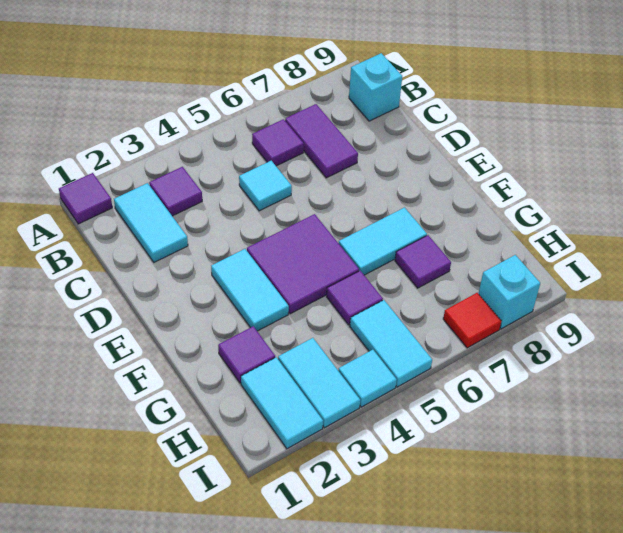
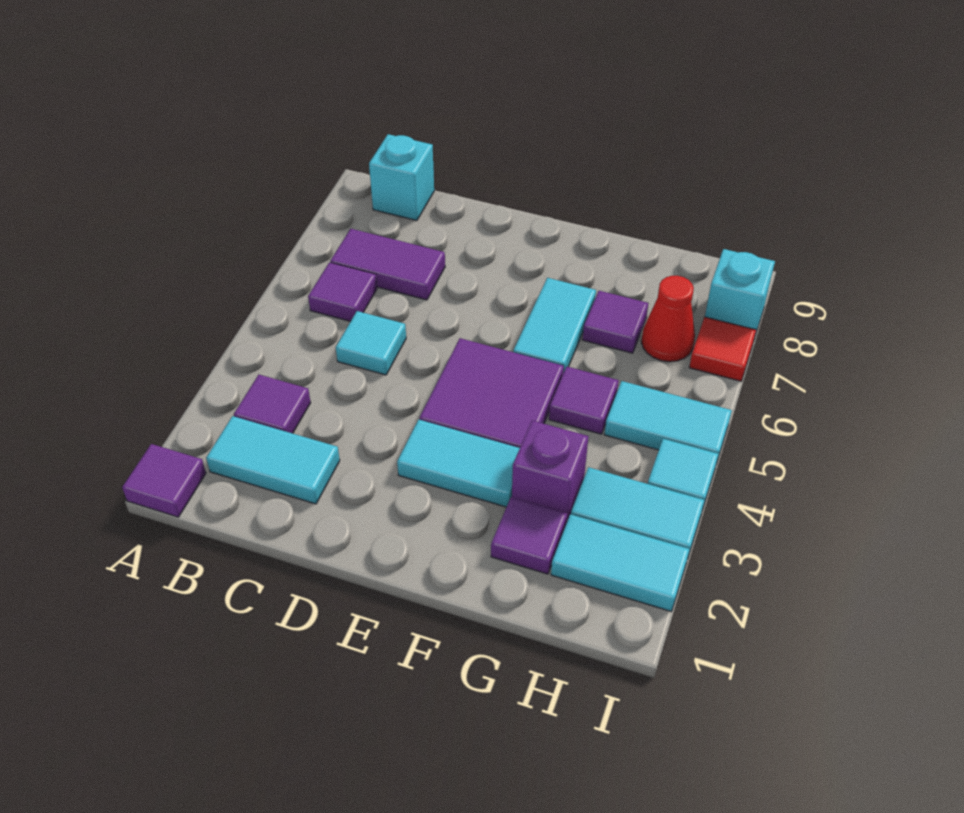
none -> purple 1x1 brick [512,421,588,521]
none -> red 1x1 cone [641,276,695,362]

